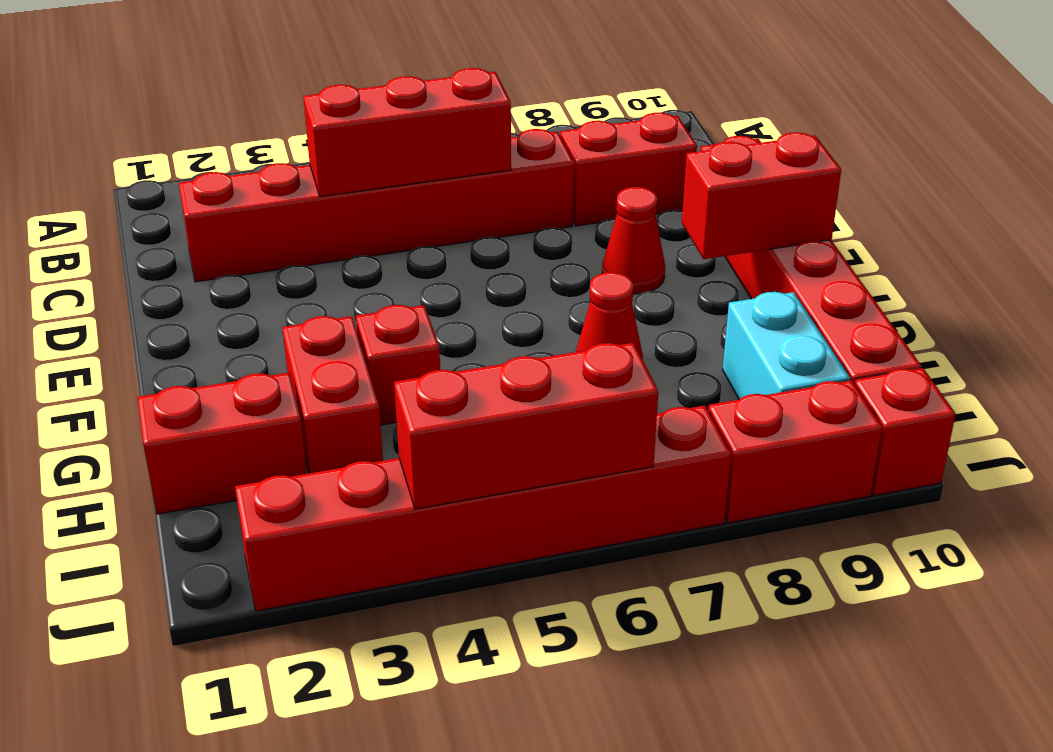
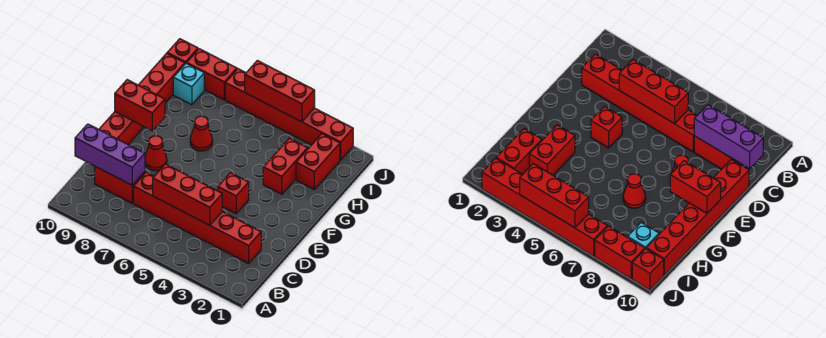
none -> purple 1x3 brick [75,124,145,185]
red 1x1 brick [356,305,440,425] -> red 1x1 brick moved to [218,173,249,214]
red 1x2 brick [137,373,307,514] -> red 1x2 brick turned to [296,134,340,189]
cyan 1x2 brick [723,292,850,399] -> cyan 1x1 brick [173,63,204,105]

